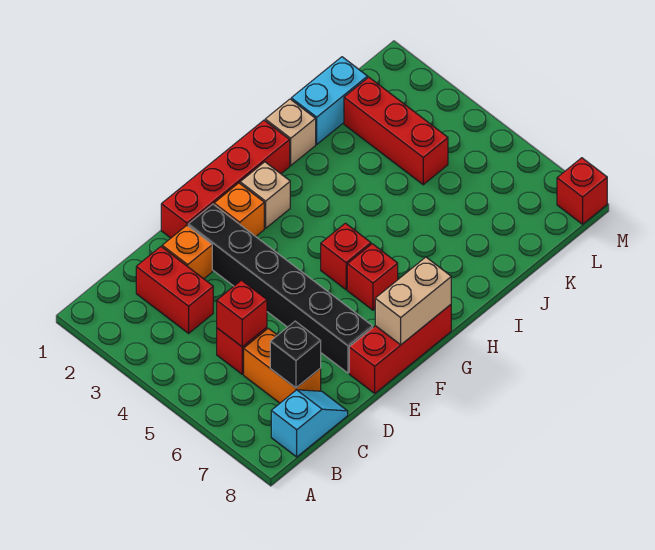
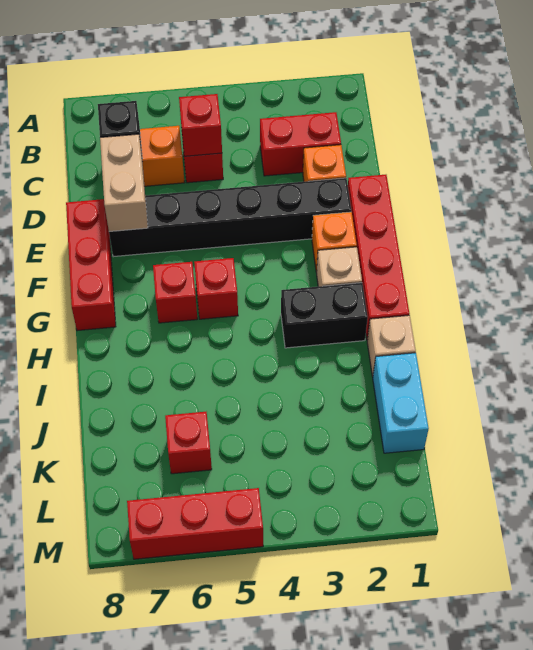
cyan 1x2 slope [271,390,348,457] -> none
tan 1x2 brick [375,257,451,345] -> tan 1x2 brick moved to [100,134,148,232]
none -> black 1x2 brick [281,283,368,348]
red 1x3 brick [344,77,448,185] -> red 1x3 brick moved to [127,488,263,559]
red 1x1 brick [557,158,607,224] -> red 1x1 brick moved to [165,412,212,474]

